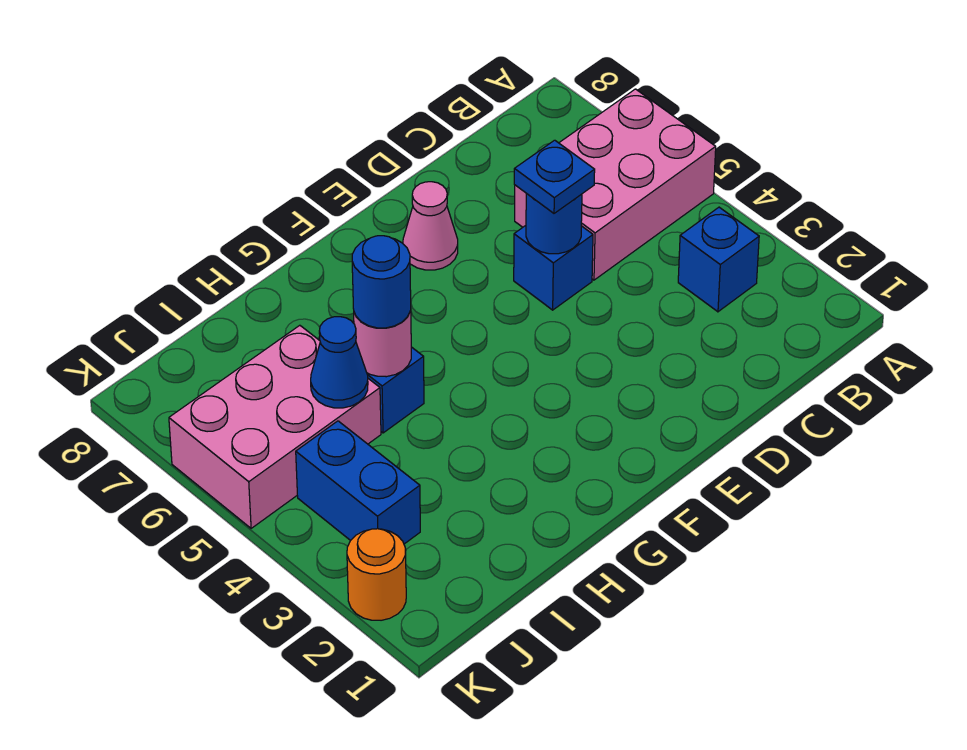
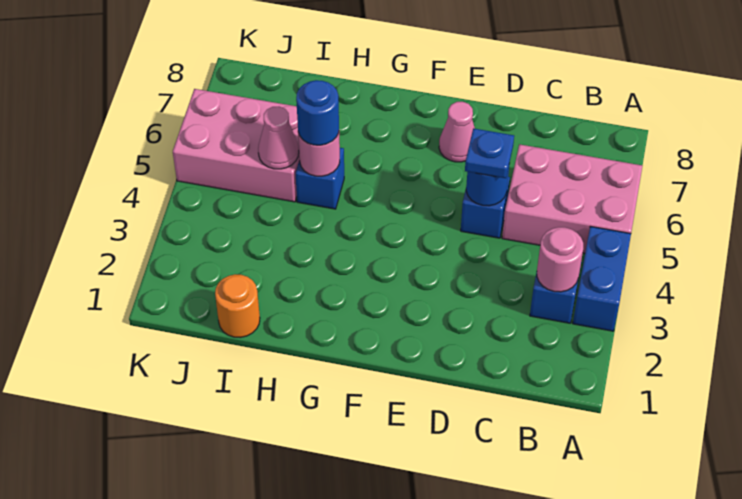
none -> pink 1x1 round brick [537,227,583,292]
blue 1x1 cone [311,317,368,408] -> pink 1x1 cone [258,107,299,169]
blue 1x2 brick [296,421,420,544] -> blue 1x2 brick moved to [573,226,631,331]
orange 1x1 round brick [347,529,406,620] -> orange 1x1 round brick moved to [215,274,260,338]

